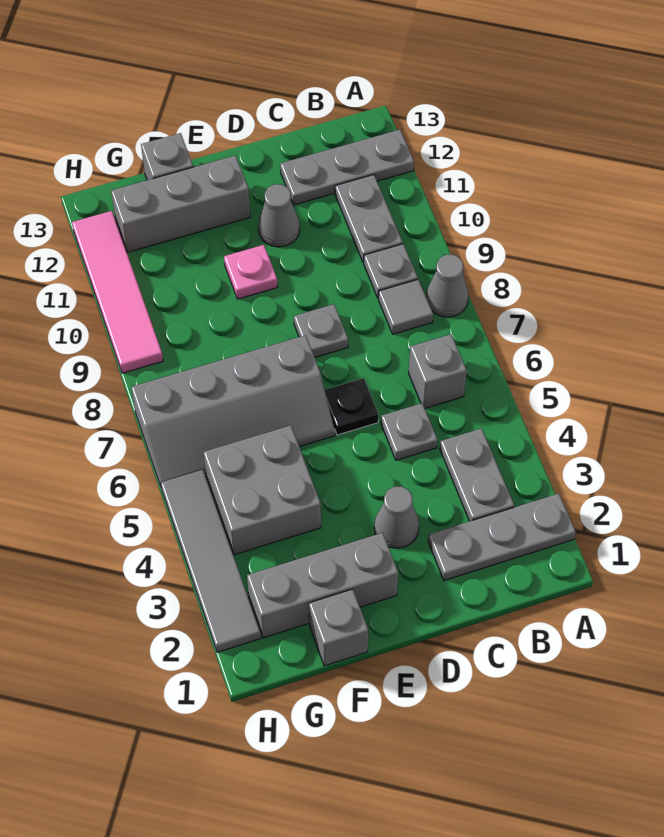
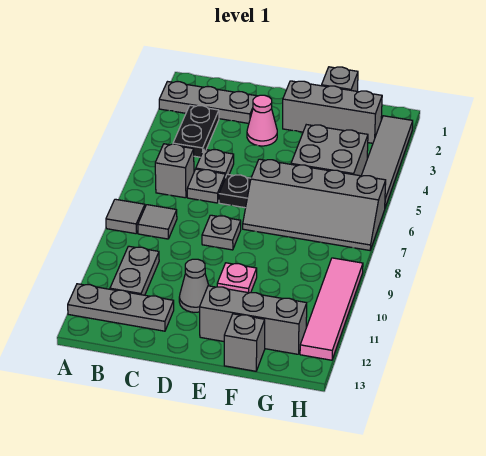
grey 1x1 cone [426,255,469,317] -> grey 1x1 tile [106,199,145,234]
grey 1x2 plate [440,428,514,521] -> black 1x2 plate [173,105,219,157]
grey 1x1 plate [364,244,418,298] -> grey 1x1 plate moved to [187,169,225,203]
grey 1x1 cone [374,486,419,548] -> pink 1x1 cone [247,95,277,146]
grey 2x4 slope [131,335,335,486] -> grey 2x4 slope turned to [243,159,386,250]

